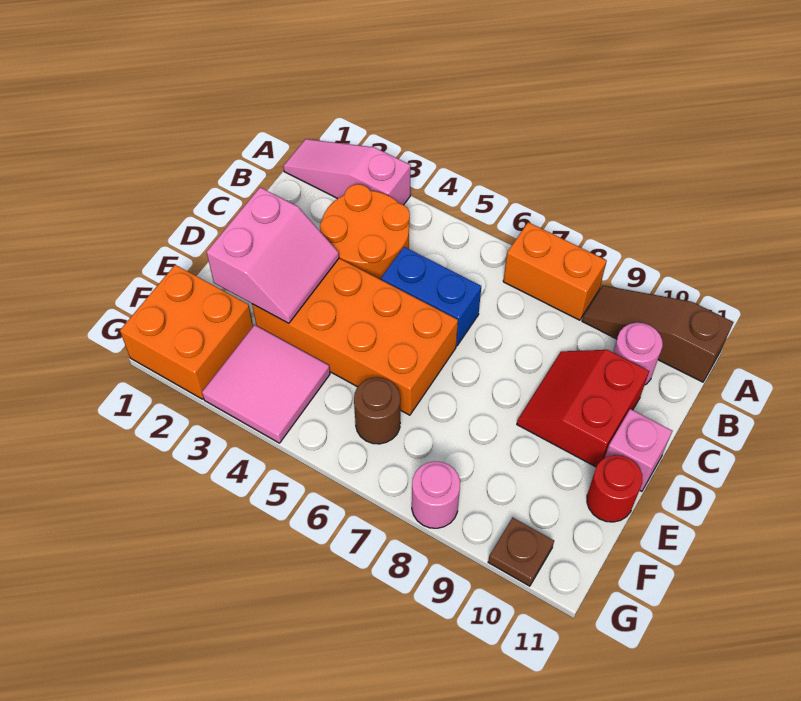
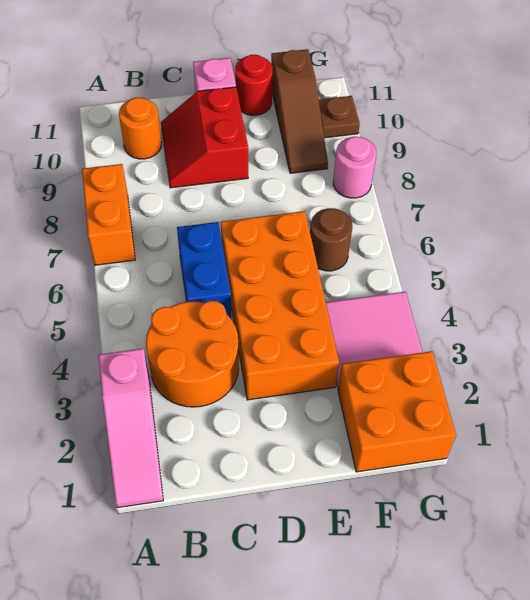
brown 1x3 slope [582,286,733,382] -> brown 1x3 slope moved to [271,49,328,173]
pink 1x1 round brick [613,323,663,385] -> orange 1x1 round brick [119,98,162,159]
red 2x2 slope [517,350,649,467] -> red 2x2 slope turned to [161,87,248,188]
pink 2x2 slope [207,187,339,323] -> none

